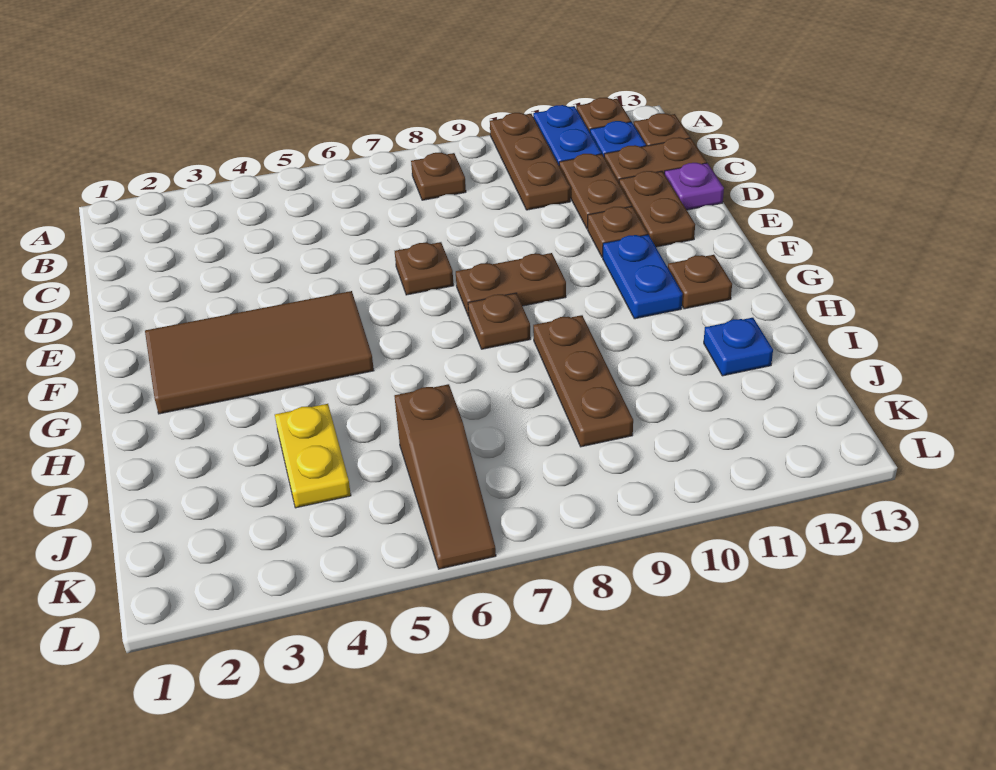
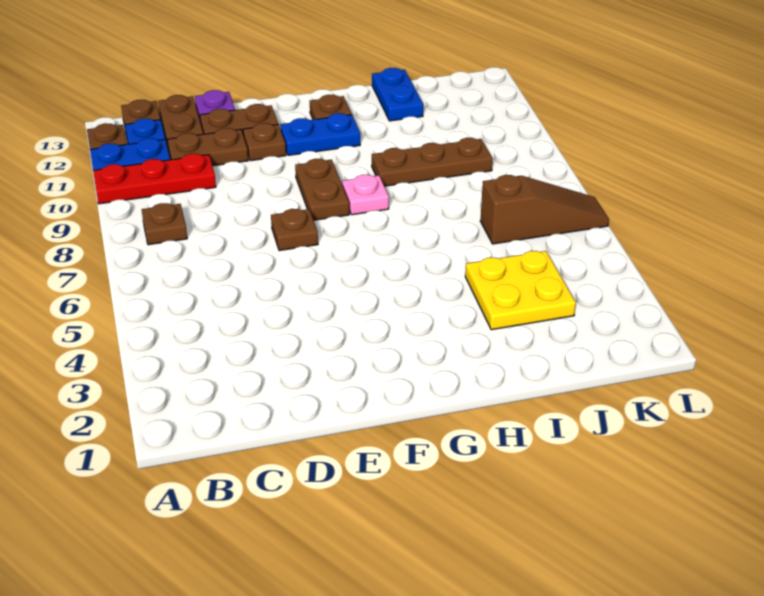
brown 1x3 plate [490,113,570,210] -> red 1x3 plate [93,154,216,204]
brown 2x4 tile [145,291,374,414] -> none
brown 1x1 plate [468,293,530,349] -> pink 1x1 plate [342,174,389,215]
yellow 1x2 plate [275,404,351,508] -> yellow 2x2 plate [465,251,576,330]
blue 1x1 plate [704,318,773,376] -> blue 1x2 plate [372,68,423,121]

